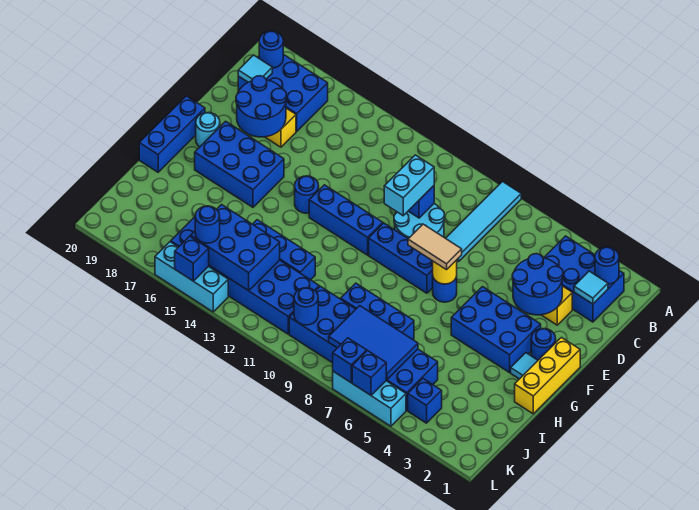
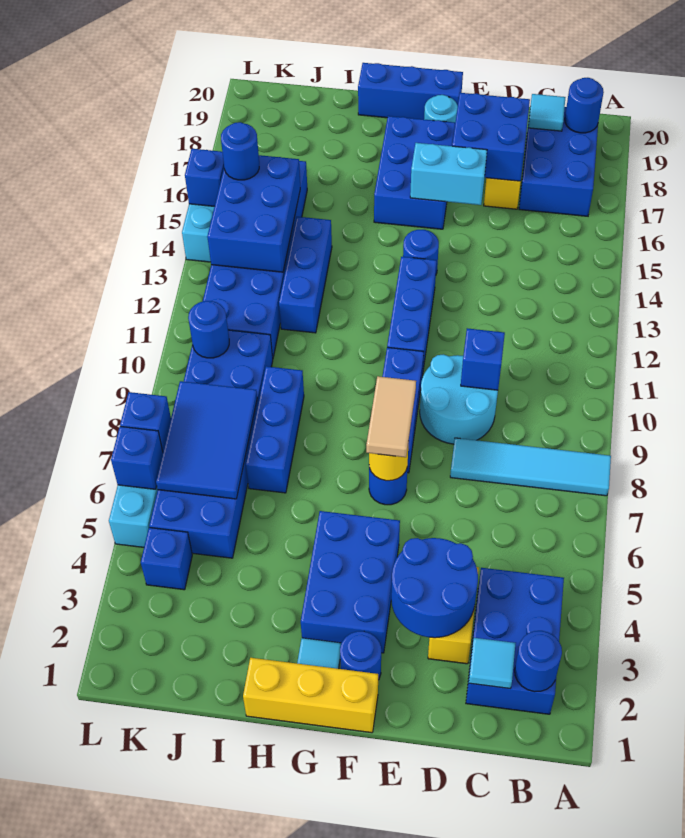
cyan 1x2 brick [384,155,434,216] -> cyan 1x2 brick moved to [410,143,487,205]
blue 2x2 round brick [236,76,287,137] -> blue 2x2 brick [452,93,530,181]

